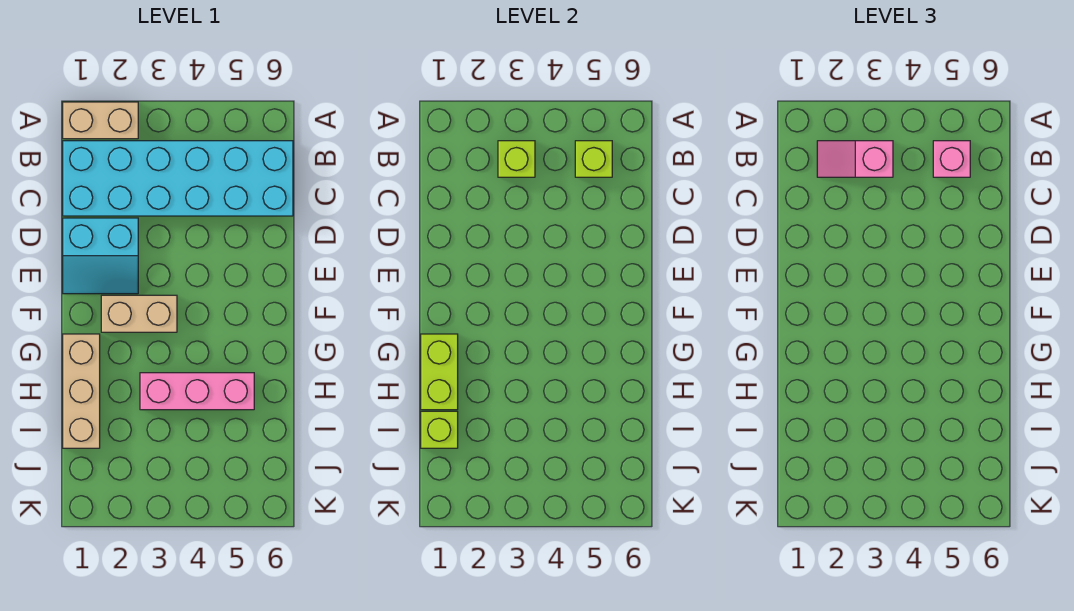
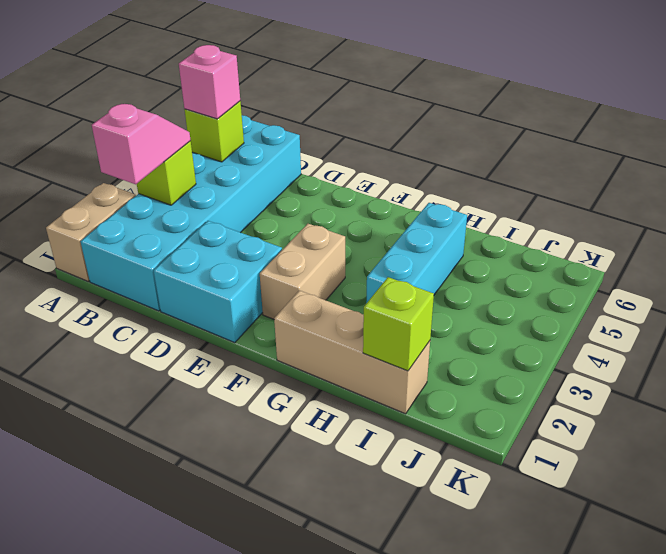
pink 1x2 slope [817,141,893,177] -> pink 1x2 slope turned to [92,104,191,184]
cyan 2x2 slope [63,218,138,294] -> cyan 2x2 brick [154,221,282,343]
lime 1x2 brick [421,334,458,410] -> none
pink 1x3 brick [140,373,254,410] -> cyan 1x3 brick [366,203,467,303]

